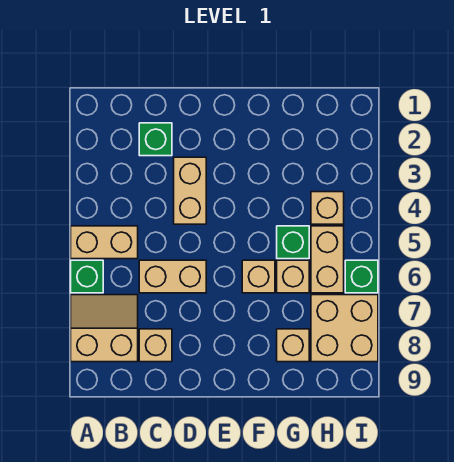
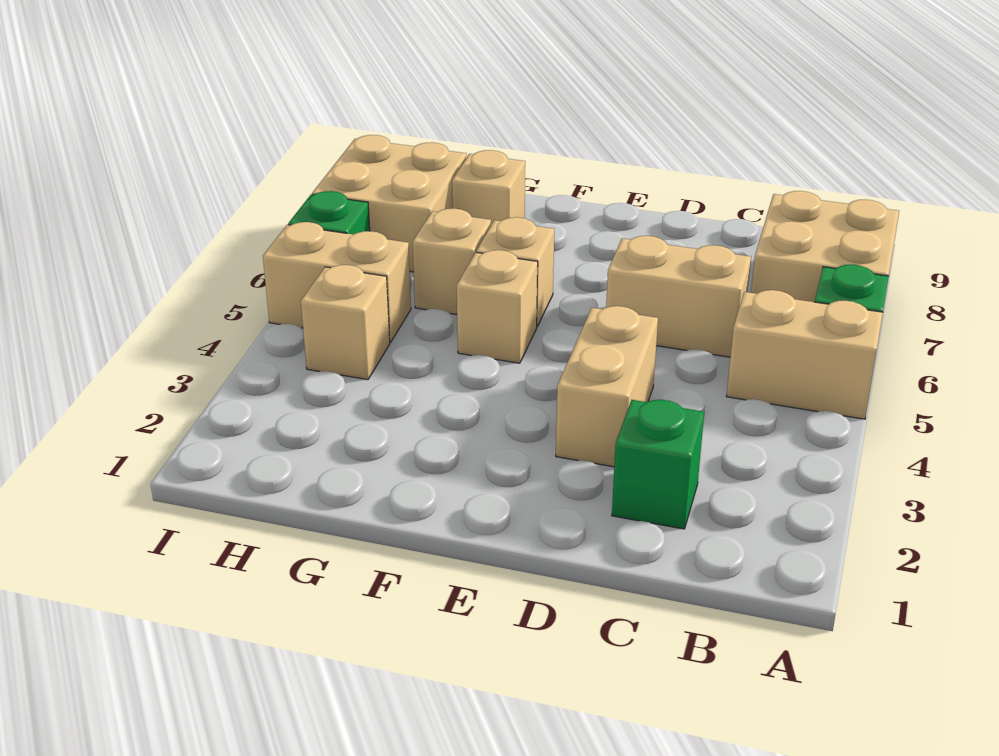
tan 2x2 slope [71,295,138,362] -> tan 2x2 brick [751,191,899,302]
tan 1x1 brick [139,329,172,362] -> tan 1x1 brick moved to [457,250,538,363]
green 1x1 brick [277,226,309,259] -> none
tan 1x2 brick [311,226,344,293] -> tan 1x2 brick turned to [263,222,411,342]

